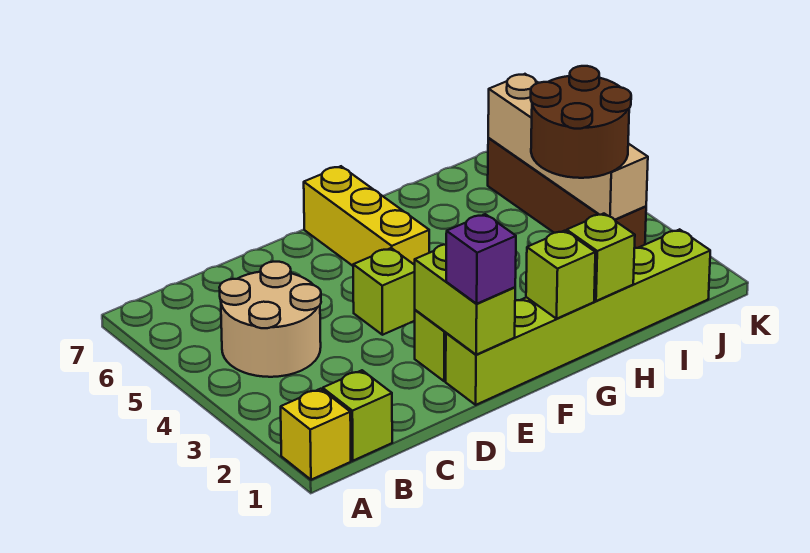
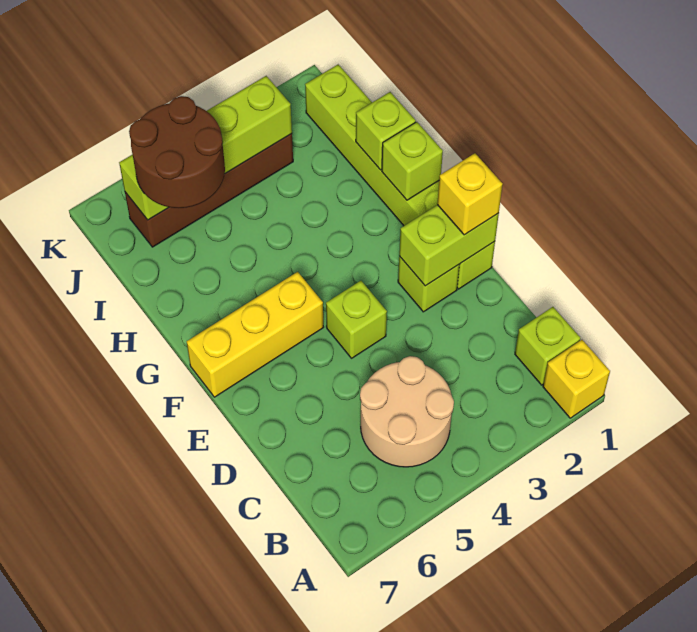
purple 1x1 brick [446,214,516,304] -> yellow 1x1 brick [437,153,503,235]
brown 2x2 round brick [531,66,631,178] -> brown 2x2 round brick moved to [129,96,225,208]
tan 1x4 brick [488,74,648,220] -> lime 1x4 brick [119,76,292,220]

